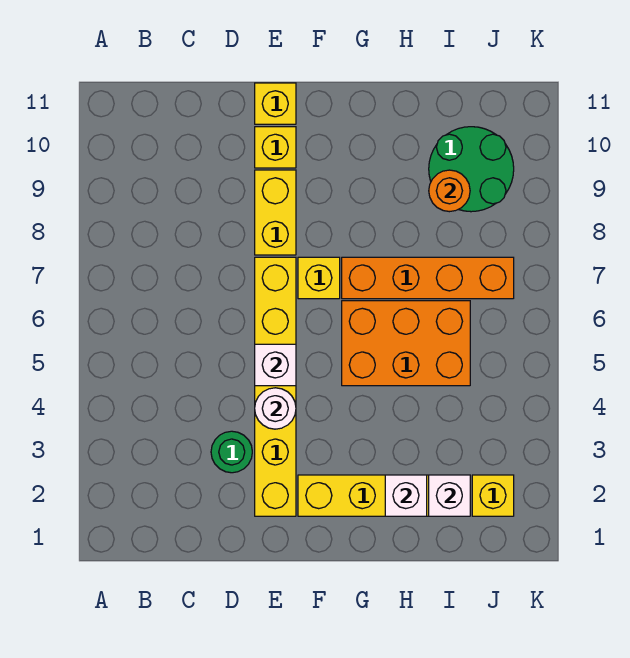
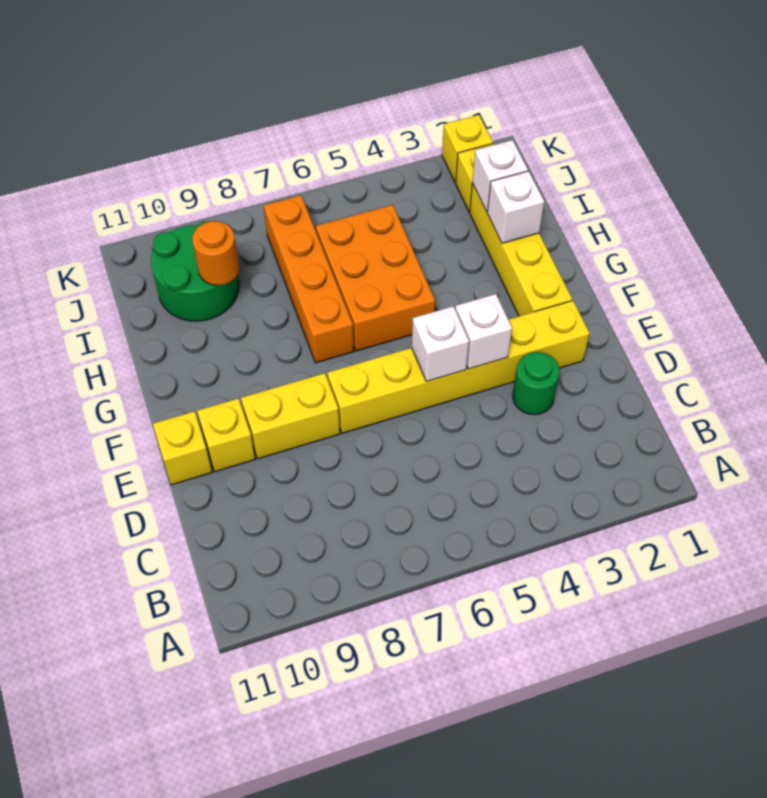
white 1x1 round brick [255,388,296,429] -> white 1x1 brick [455,294,512,369]
yellow 1x1 brick [298,257,340,299] -> yellow 1x1 brick moved to [442,115,493,182]

